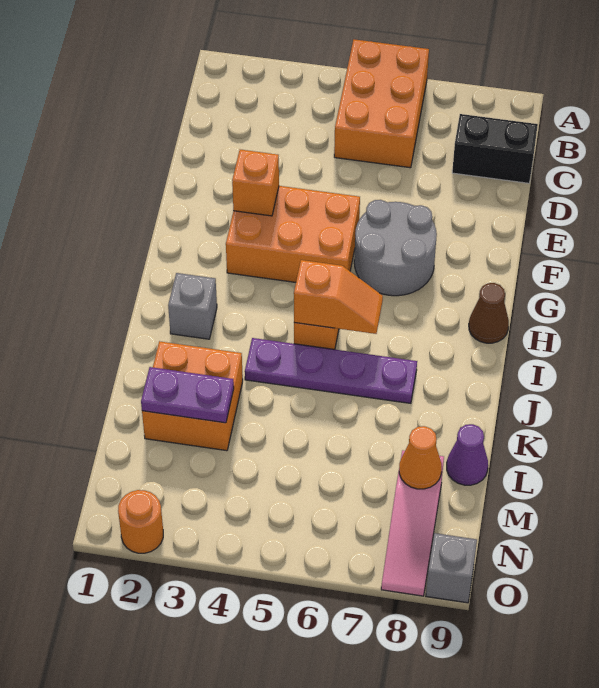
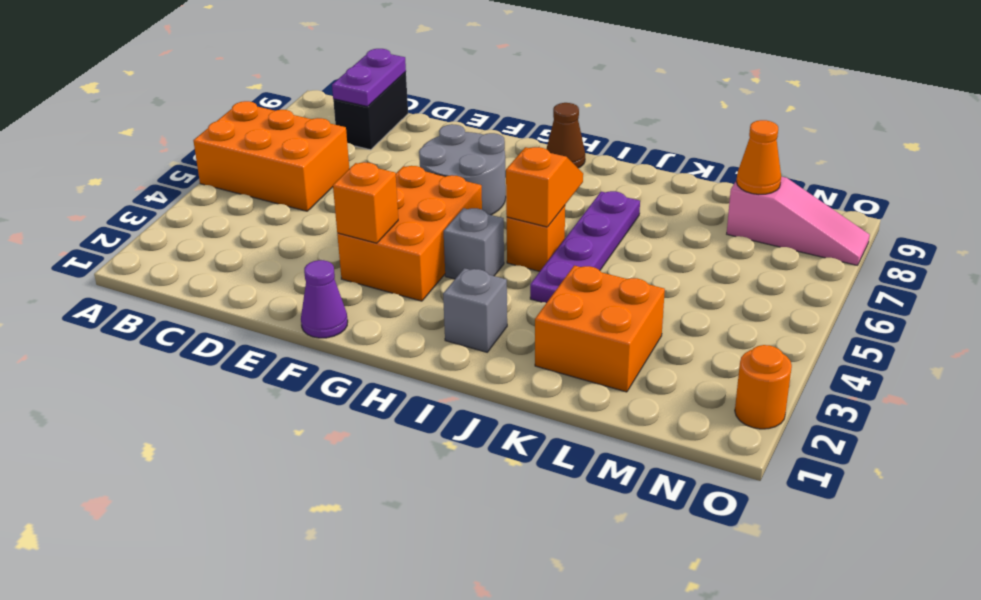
purple 1x2 plate [141,367,234,423] -> purple 1x2 plate moved to [332,49,406,107]
purple 1x1 cone [447,424,488,485] -> purple 1x1 cone moved to [301,260,348,338]
grey 1x1 brick [426,533,477,603] -> grey 1x1 brick moved to [444,208,504,279]

